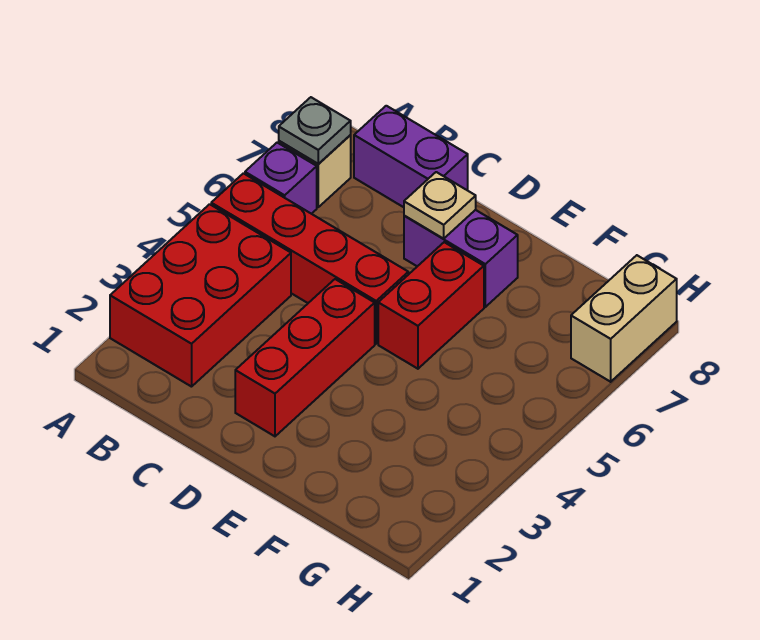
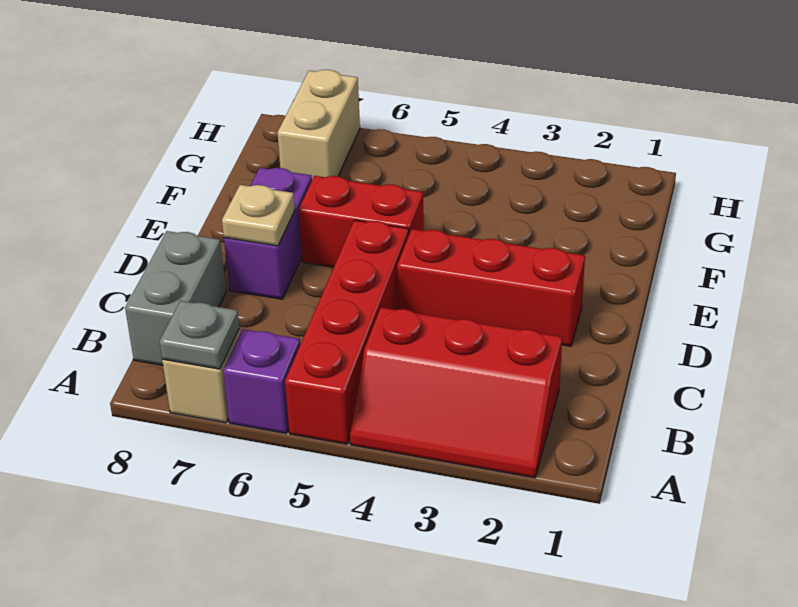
red 2x3 brick [110,204,291,387] -> red 2x3 slope [350,307,562,478]
purple 1x2 brick [354,106,468,207] -> grey 1x2 brick [125,231,226,365]
tan 1x2 brick [571,255,677,382] -> tan 1x2 brick turned to [277,70,360,180]

